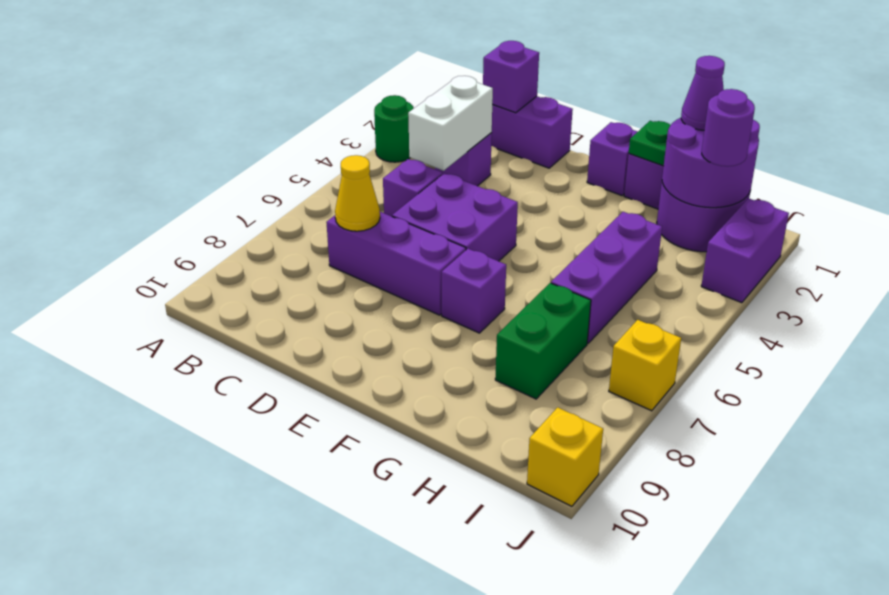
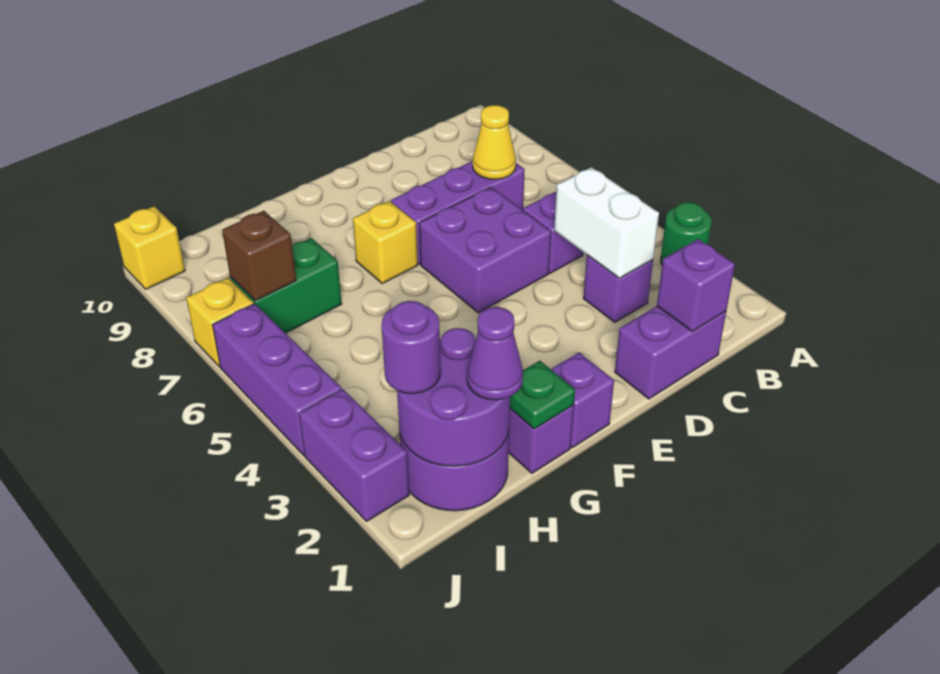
purple 1x1 brick [442,249,506,333] -> yellow 1x1 brick [353,201,418,284]
purple 1x3 brick [551,212,662,343] -> purple 1x3 brick moved to [213,304,341,455]
green 1x2 brick [495,283,591,399] -> green 1x2 brick turned to [230,238,342,333]
none -> brown 1x1 brick [222,211,296,301]

